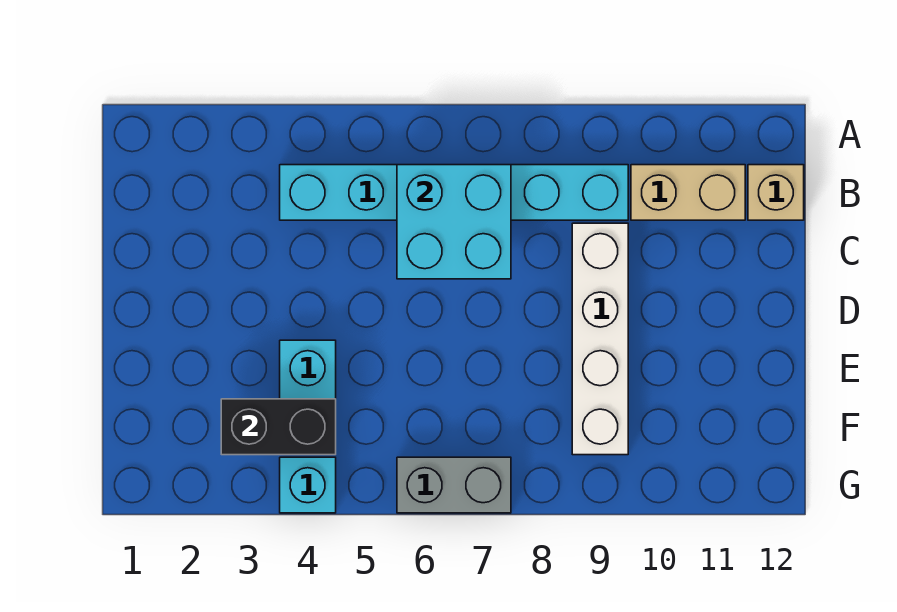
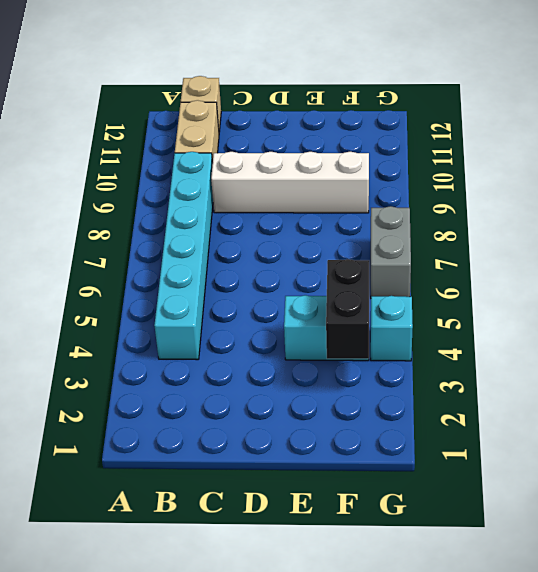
cyan 2x2 brick [397,165,511,279] -> none

